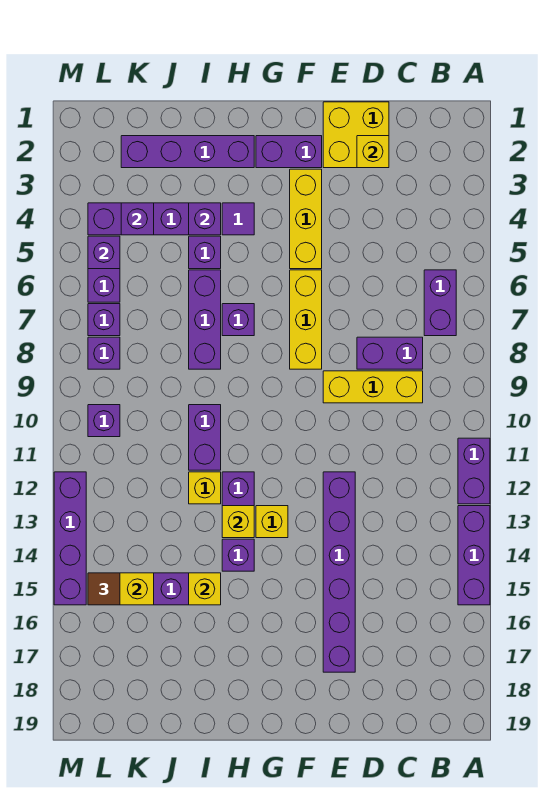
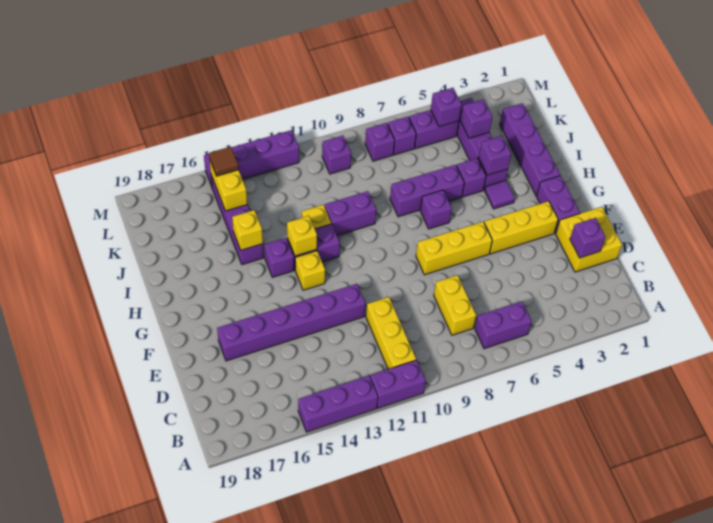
purple 1x2 brick [357,337,423,369] -> yellow 1x2 brick [434,275,476,335]
yellow 1x3 brick [323,371,423,403] -> yellow 1x3 brick moved to [366,297,416,369]
yellow 1x1 brick [357,136,389,168] -> purple 1x1 brick [570,218,605,258]

